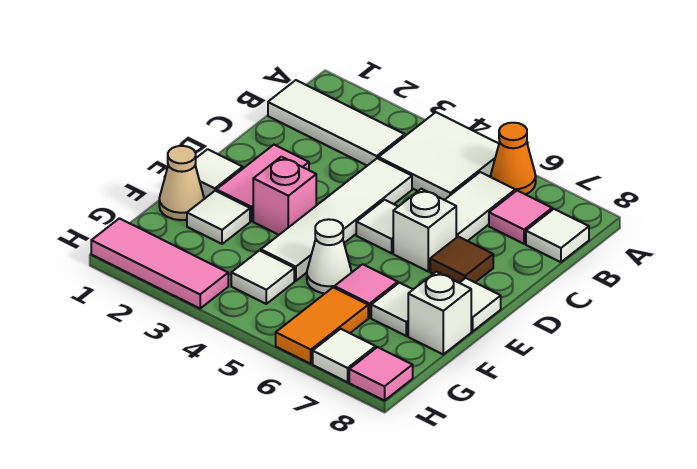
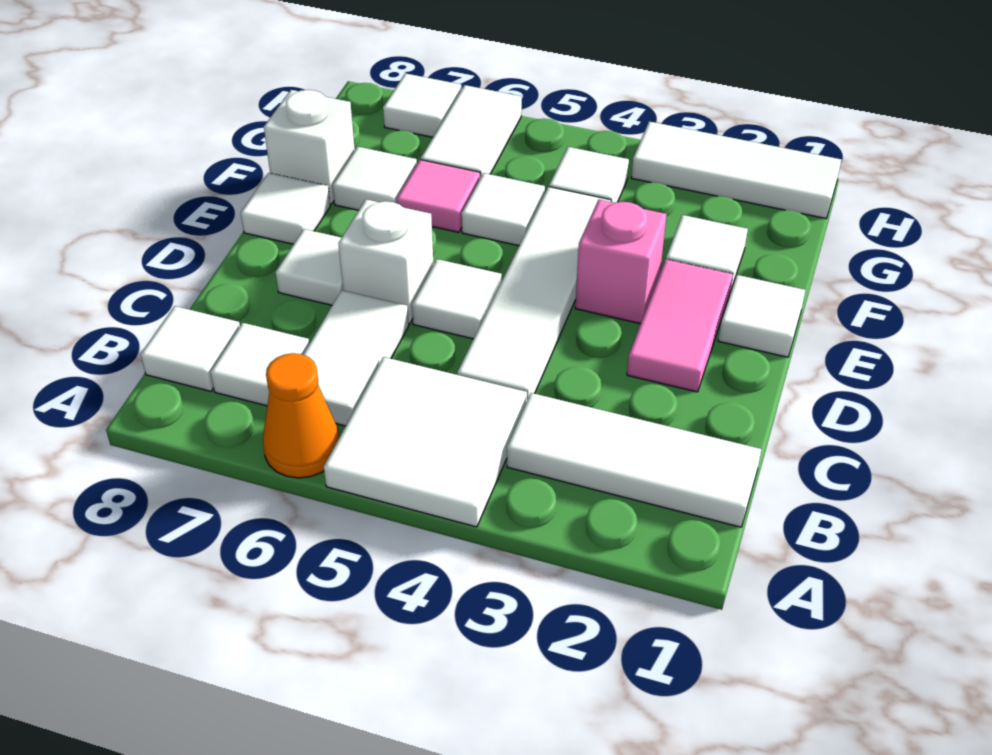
pink 1x1 tile [489,191,552,244] -> white 1x1 tile [211,323,309,406]
brown 1x1 tile [430,237,493,283] -> white 1x1 tile [276,229,343,305]
tan 1x1 cone [159,146,204,220] -> none
white 1x1 cone [307,219,352,293] -> white 1x1 tile [462,173,545,246]
orange 1x2 tile [276,287,368,364] -> white 1x2 tile [421,85,522,178]
pink 1x3 tile [91,218,228,308] -> white 1x3 tile [631,121,841,219]
pink 1x1 tile [349,347,413,401] -> none

